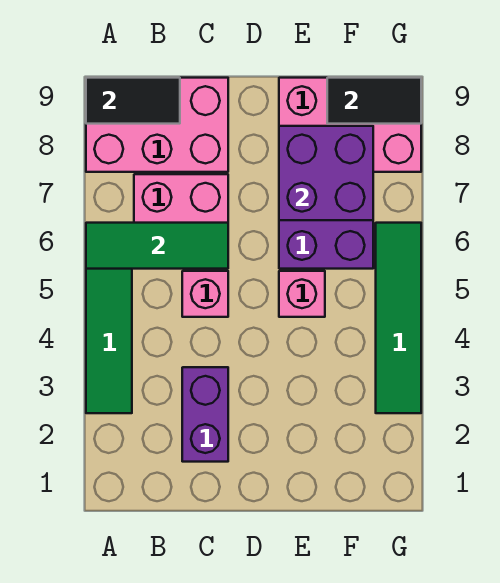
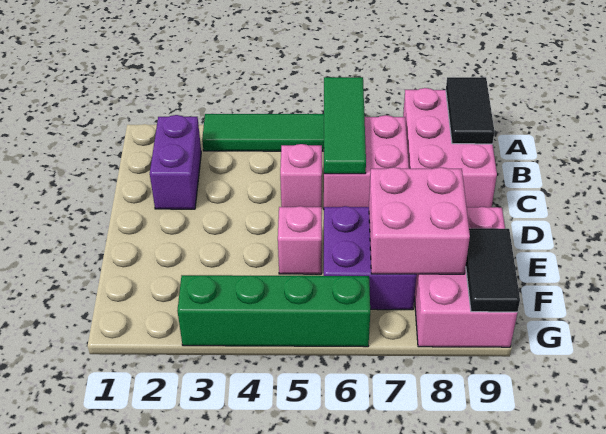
purple 1x2 brick [182,367,228,462] -> purple 1x2 brick turned to [150,115,201,209]
purple 2x2 brick [279,126,373,220] -> pink 2x2 brick [369,167,470,274]
green 1x4 tile [376,223,421,413] -> green 1x4 brick [177,275,370,347]

